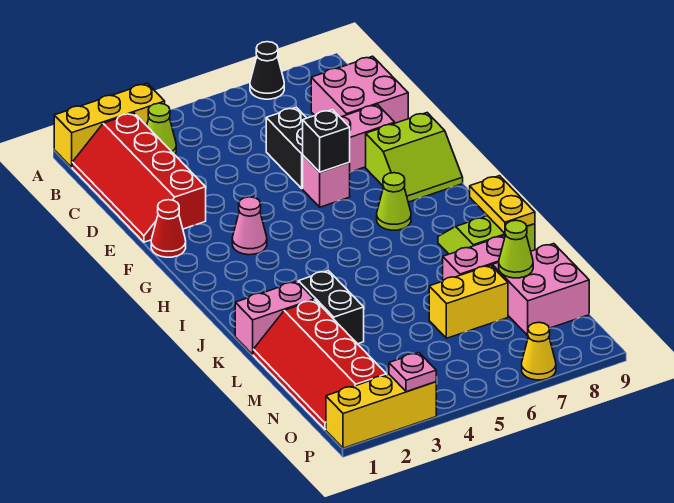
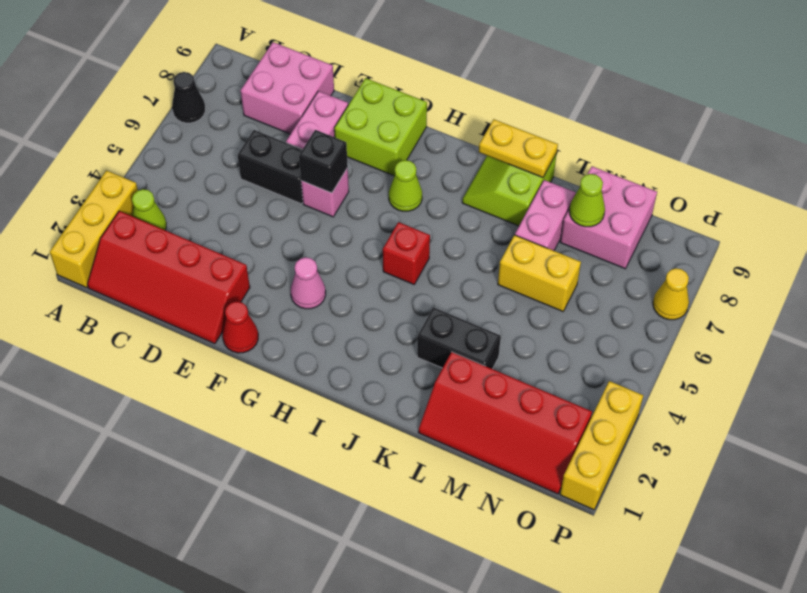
lime 2x2 slope [366,113,463,202] -> lime 2x2 brick [334,78,427,176]
none -> red 1x1 brick [383,222,430,284]
pink 1x2 brick [235,281,314,354] -> none
yellow 1x2 brick [429,265,508,338] -> yellow 1x2 brick turned to [498,235,581,311]
pink 1x1 plate [389,353,436,392] -> none

